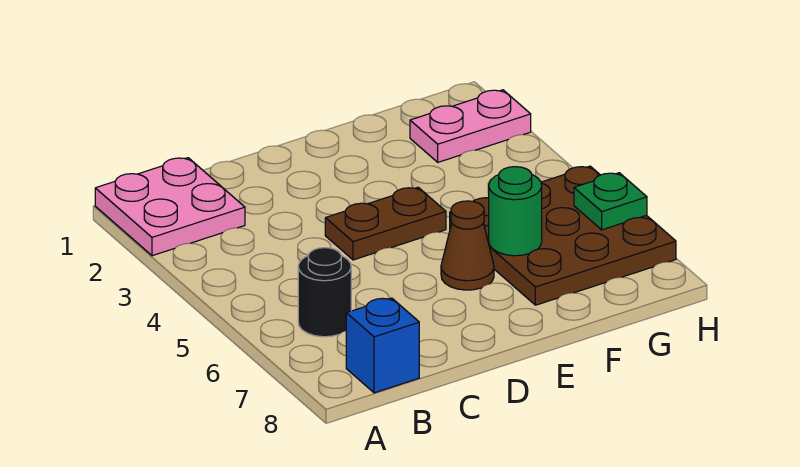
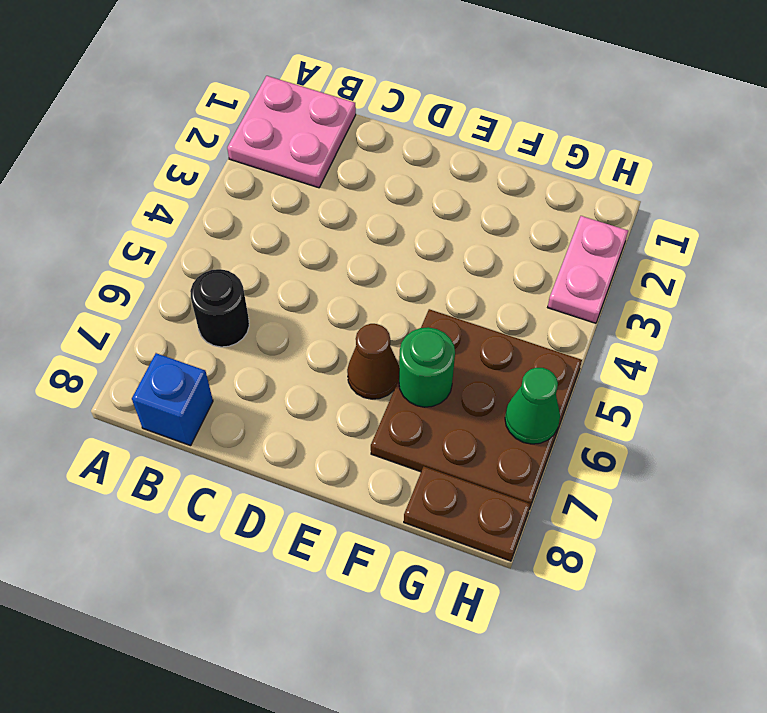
brown 1x2 plate [325,187,446,260] -> brown 1x2 plate moved to [404,467,531,561]
pink 1x2 plate [410,90,531,162] -> pink 1x2 plate turned to [548,216,628,323]
green 1x1 plate [574,173,647,230] -> green 1x1 cone [505,368,560,444]

